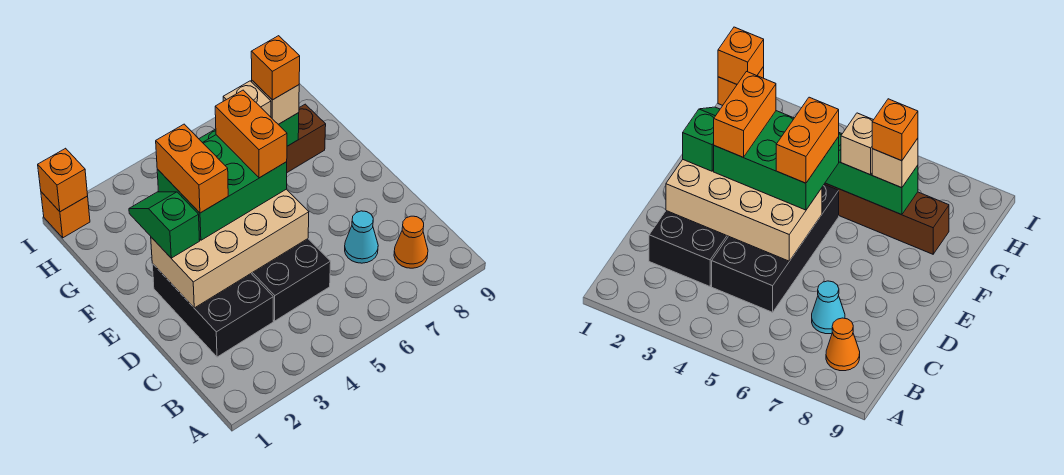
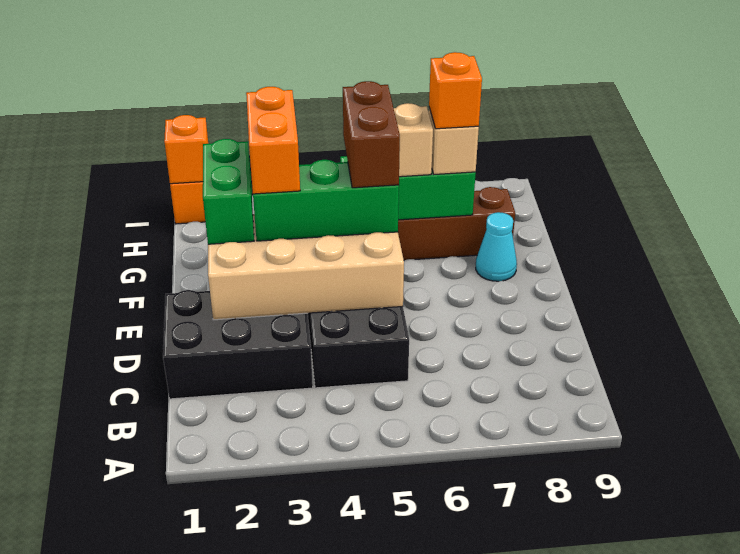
orange 1x1 cone [394,216,428,268] -> none
black 2x3 brick [152,263,273,357] -> black 2x3 brick turned to [163,290,313,399]
cyan 1x1 cone [345,211,378,263] -> cyan 1x1 cone moved to [476,212,517,281]
green 1x2 slope [129,192,200,258] -> green 1x2 brick [203,139,254,244]
green 2x3 brick [157,135,287,240] -> green 1x3 brick [253,160,399,241]
orange 1x2 brick [215,90,287,178] -> brown 1x2 brick [343,81,400,188]

